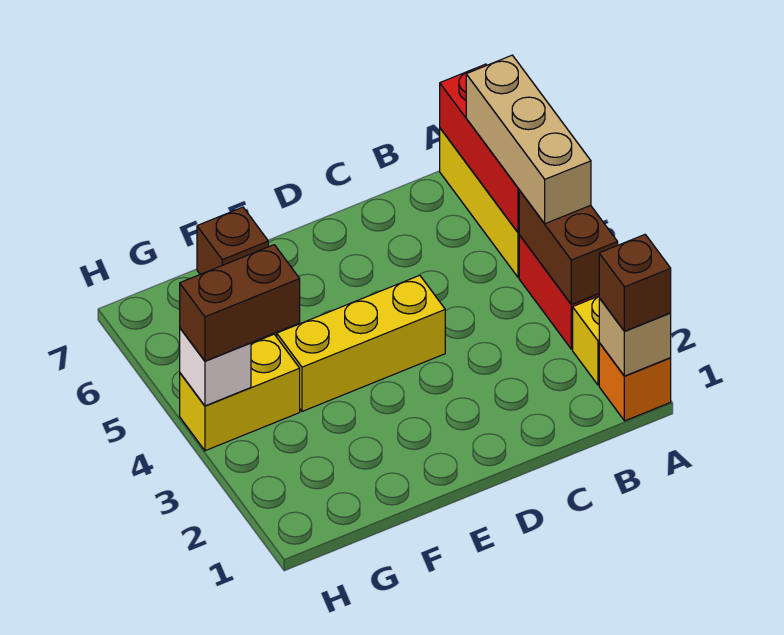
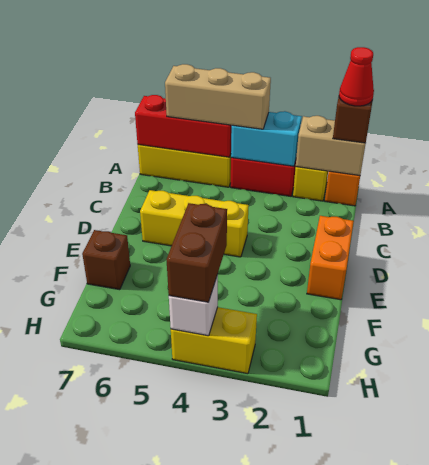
tan 1x1 brick [599,298,671,376] -> tan 1x2 brick [296,116,366,176]
none -> red 1x1 cone [339,47,374,106]
brown 1x2 brick [519,191,618,304] -> cyan 1x2 brick [231,111,302,166]
none -> orange 1x2 brick [307,216,354,300]
yellow 1x3 brick [277,275,445,411] -> yellow 1x3 brick turned to [140,190,249,257]
yellow 1x2 brick [180,334,300,451] -> yellow 1x2 brick turned to [171,307,257,374]

